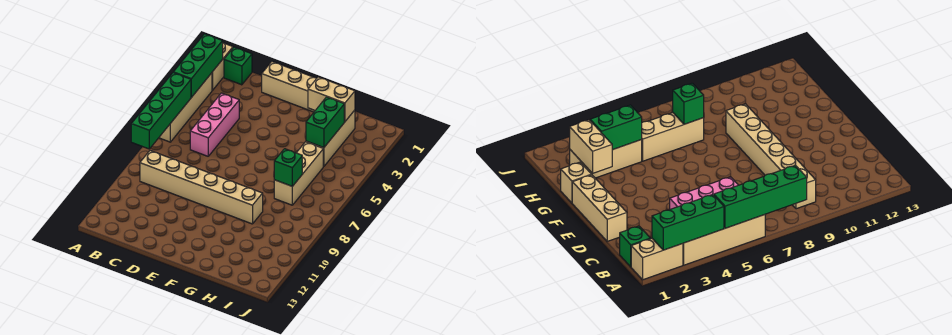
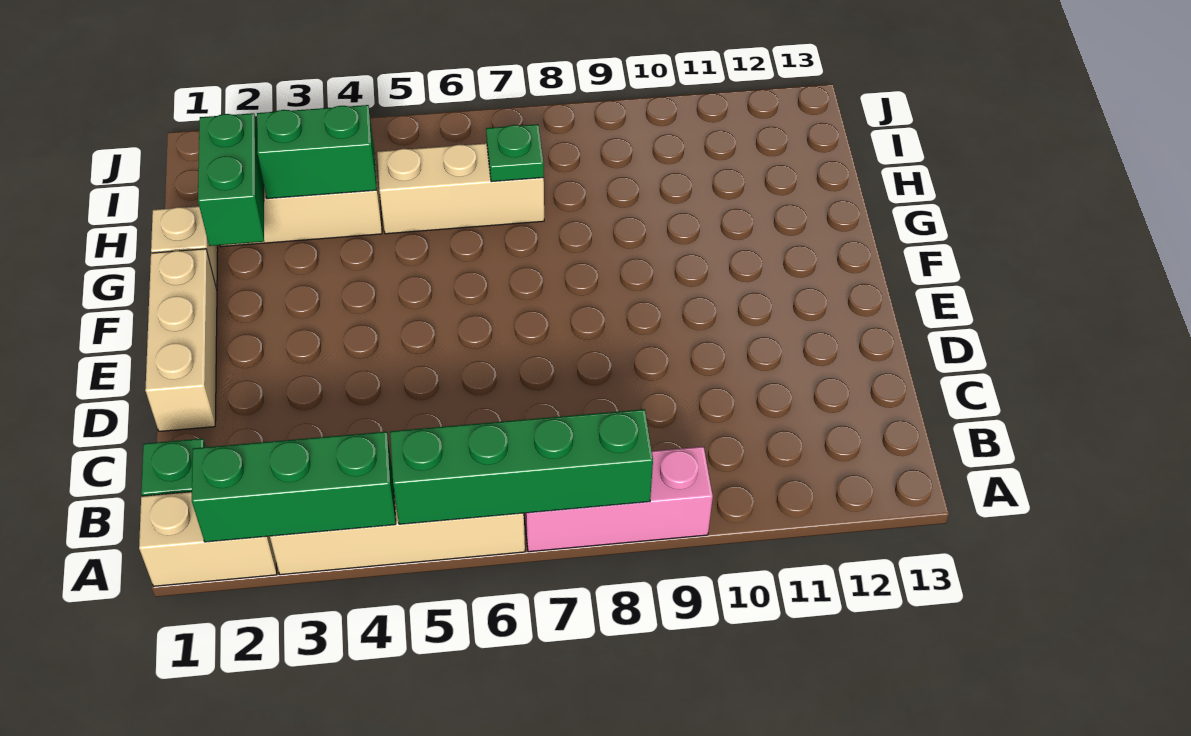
tan 1x6 brick [140,151,263,224] -> none
pink 1x3 brick [190,93,239,156] -> pink 1x3 brick moved to [524,447,713,552]
tan 1x2 brick [308,77,355,122] -> green 1x2 brick [198,113,264,246]
green 1x1 brick [274,149,302,186] -> green 1x1 plate [486,124,544,182]

